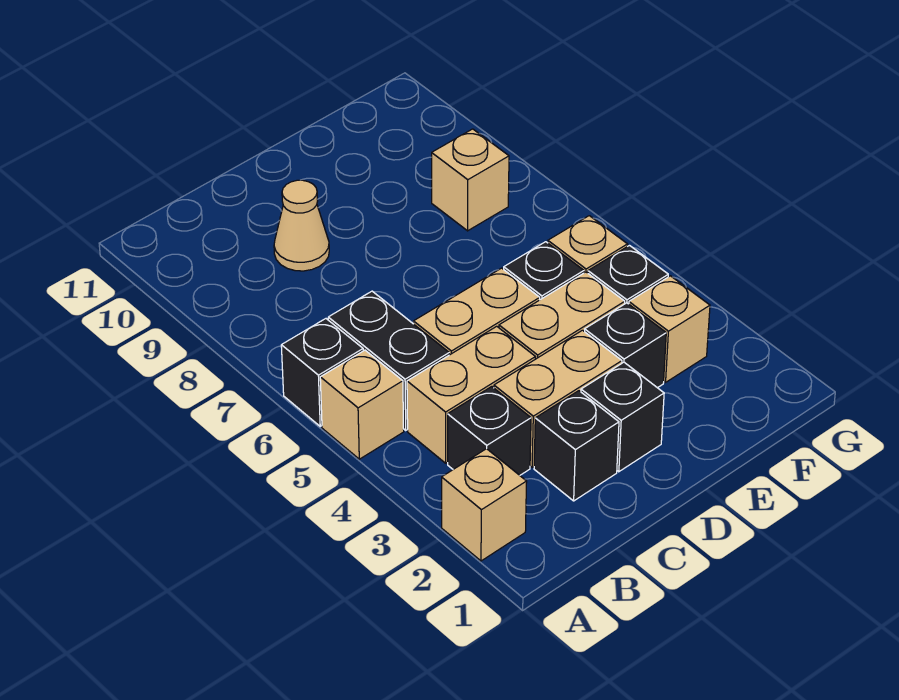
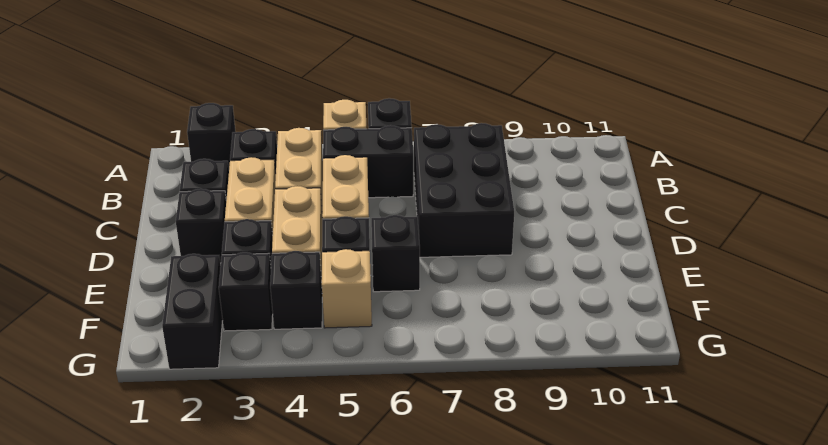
tan 1x1 brick [442,449,527,561] -> black 1x1 brick [187,103,236,168]
none -> black 2x3 brick [414,123,514,257]
tan 1x1 cone [274,180,329,271] -> none
none -> black 1x1 brick [371,215,420,292]
none -> black 1x2 brick [162,254,223,369]
tan 1x1 brick [629,276,710,382] -> black 1x1 brick [219,252,273,331]
tan 1x1 brick [432,129,509,231] -> none

